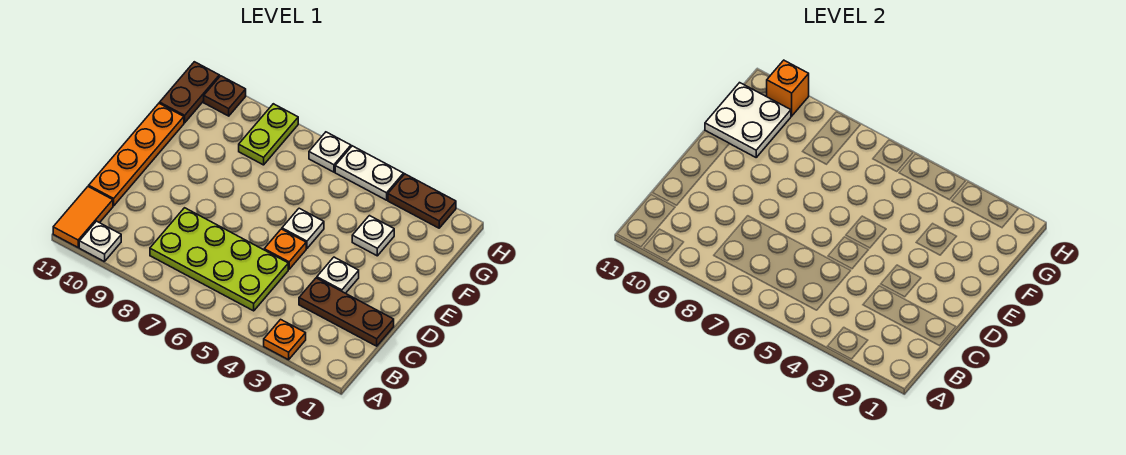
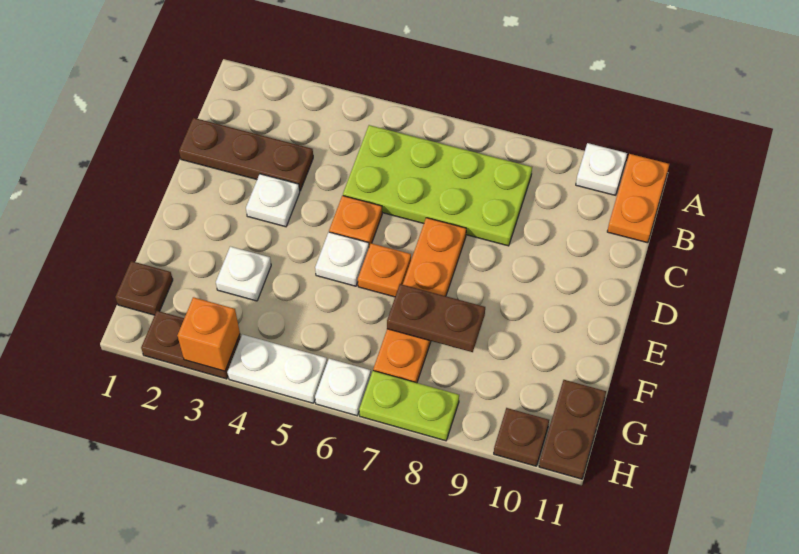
orange 1x1 plate [264,319,306,360] -> orange 1x1 plate moved to [358,243,411,297]
orange 1x2 tile [53,186,113,247] -> orange 1x2 plate [607,154,669,243]
orange 1x4 plate [89,103,184,206] -> orange 1x4 plate moved to [373,218,466,383]
none -> brown 1x2 plate [387,284,485,352]
white 2x2 plate [705,83,791,157] -> none
none -> brown 1x1 plate [115,261,173,315]
lime 1x2 plate [239,104,298,165] -> lime 1x2 plate turned to [359,371,459,441]
orange 1x1 brick [767,60,809,116] -> orange 1x1 brick moved to [177,297,240,371]

